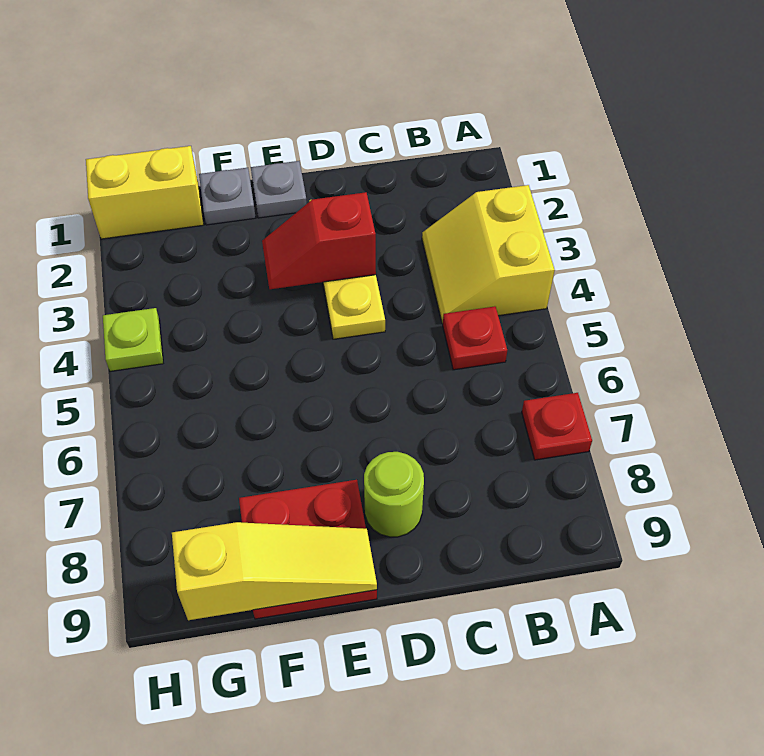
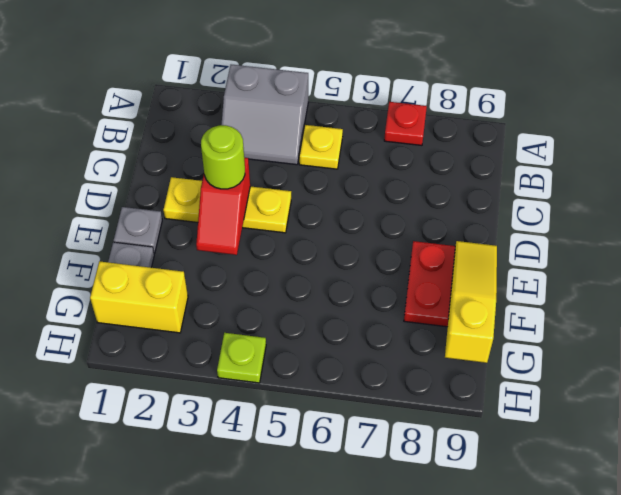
yellow 2x2 slope [422,185,555,324] -> grey 2x2 slope [221,65,308,165]
red 1x1 plate [443,306,507,370] -> yellow 1x1 plate [299,125,343,169]
lime 1x1 round brick [364,452,424,537] -> lime 1x1 round brick moved to [201,125,245,189]
yellow 1x2 brick [86,146,204,239] -> yellow 1x2 brick turned to [90,261,188,333]

